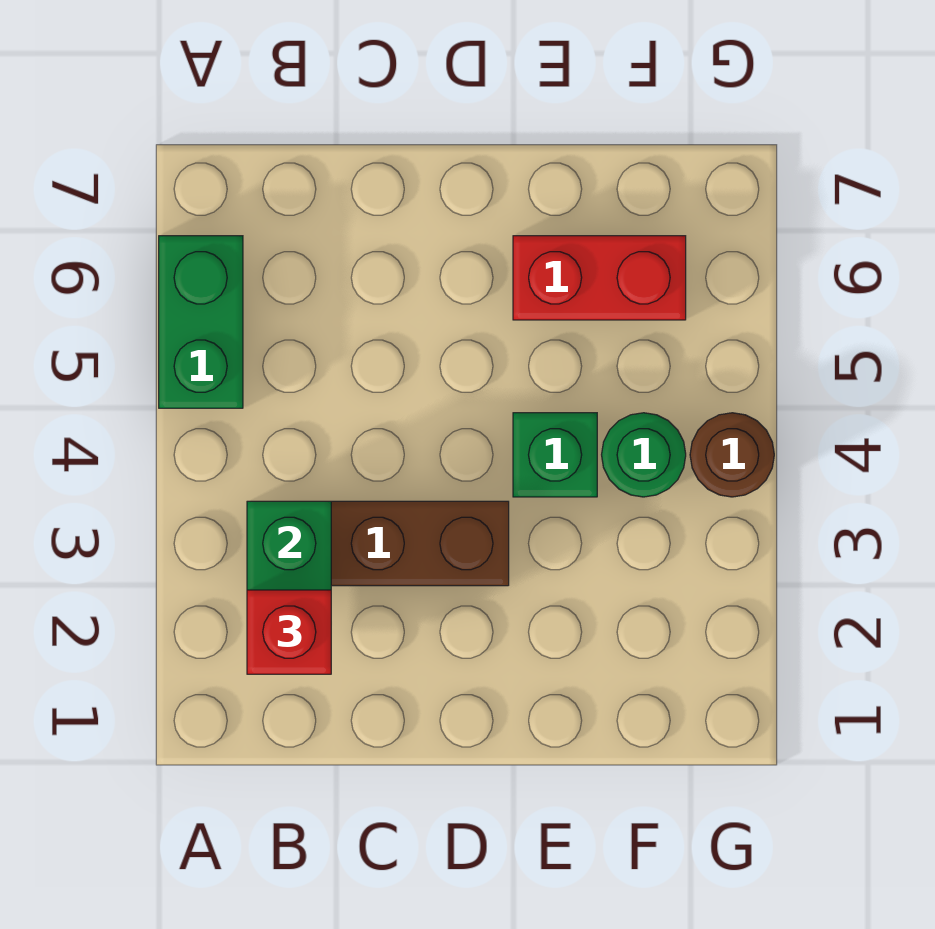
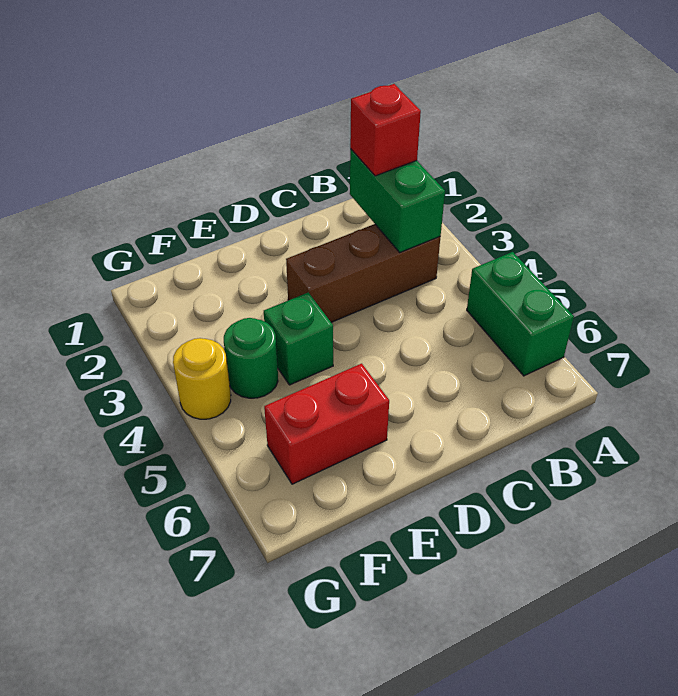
brown 1x1 round brick [690,413,774,497] -> yellow 1x1 round brick [173,338,231,419]

